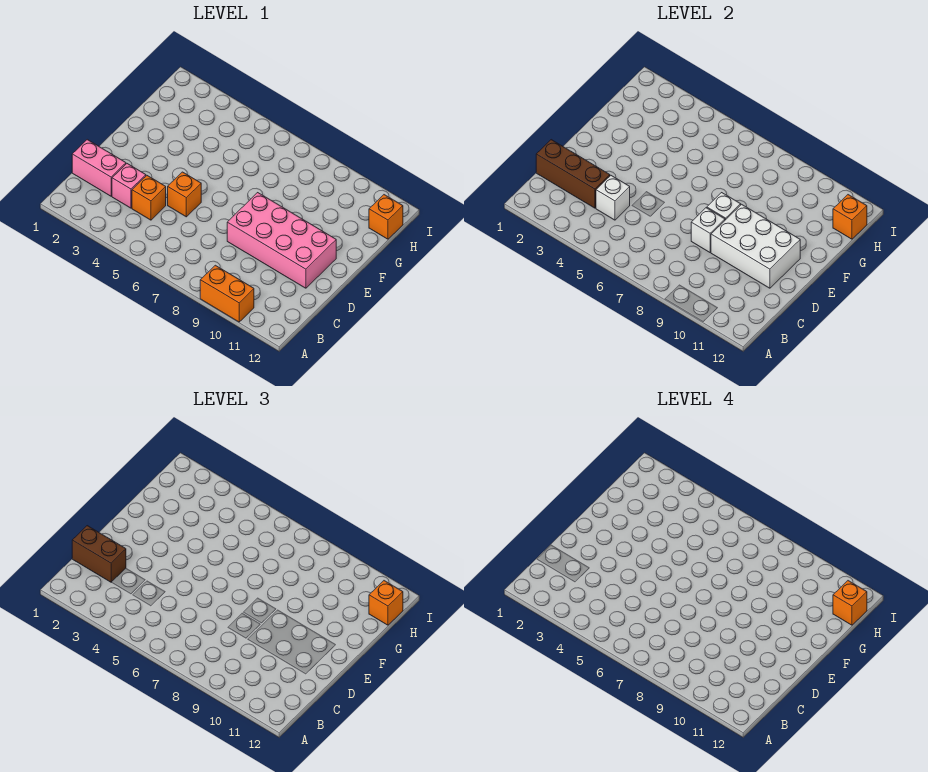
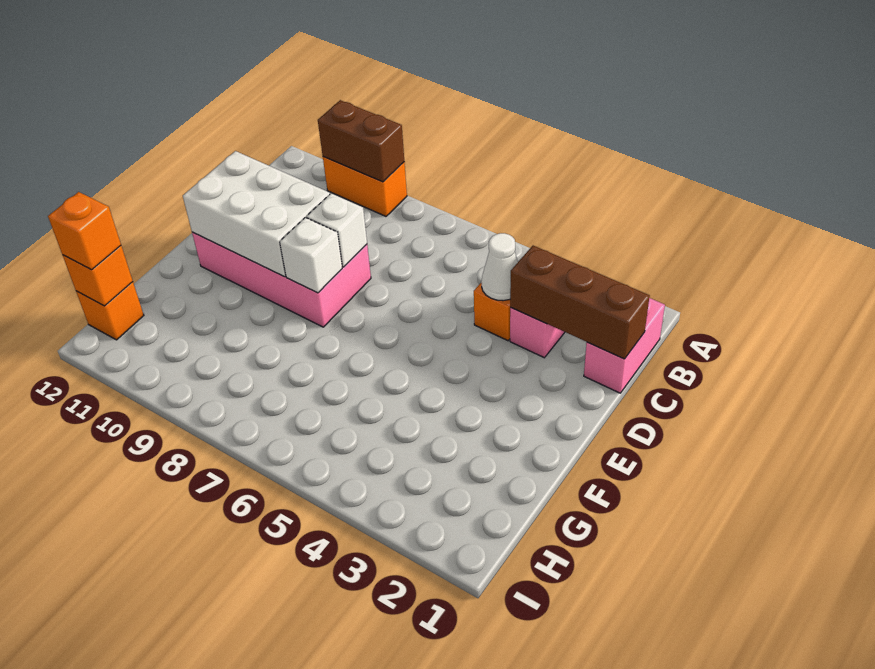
pink 1x2 brick [72,140,126,196] -> pink 1x2 brick turned to [584,298,665,393]
brown 1x2 brick [72,526,126,582] -> brown 1x2 brick moved to [318,100,404,182]
white 1x1 brick [596,176,630,220] -> white 1x1 cone [481,233,518,301]
orange 1x1 brick [168,172,201,217] -> none
orange 1x1 brick [833,581,867,625] -> none

